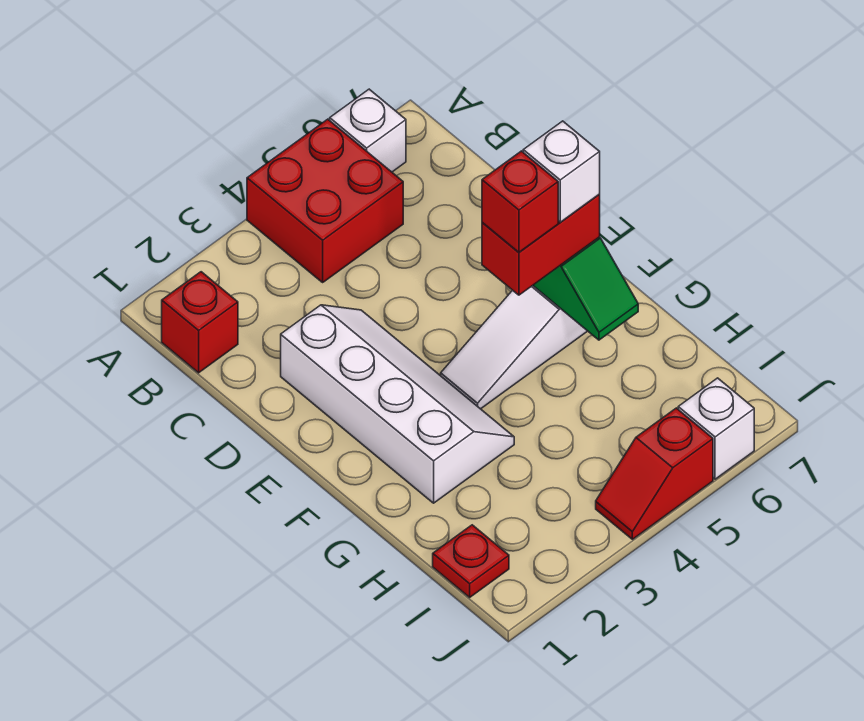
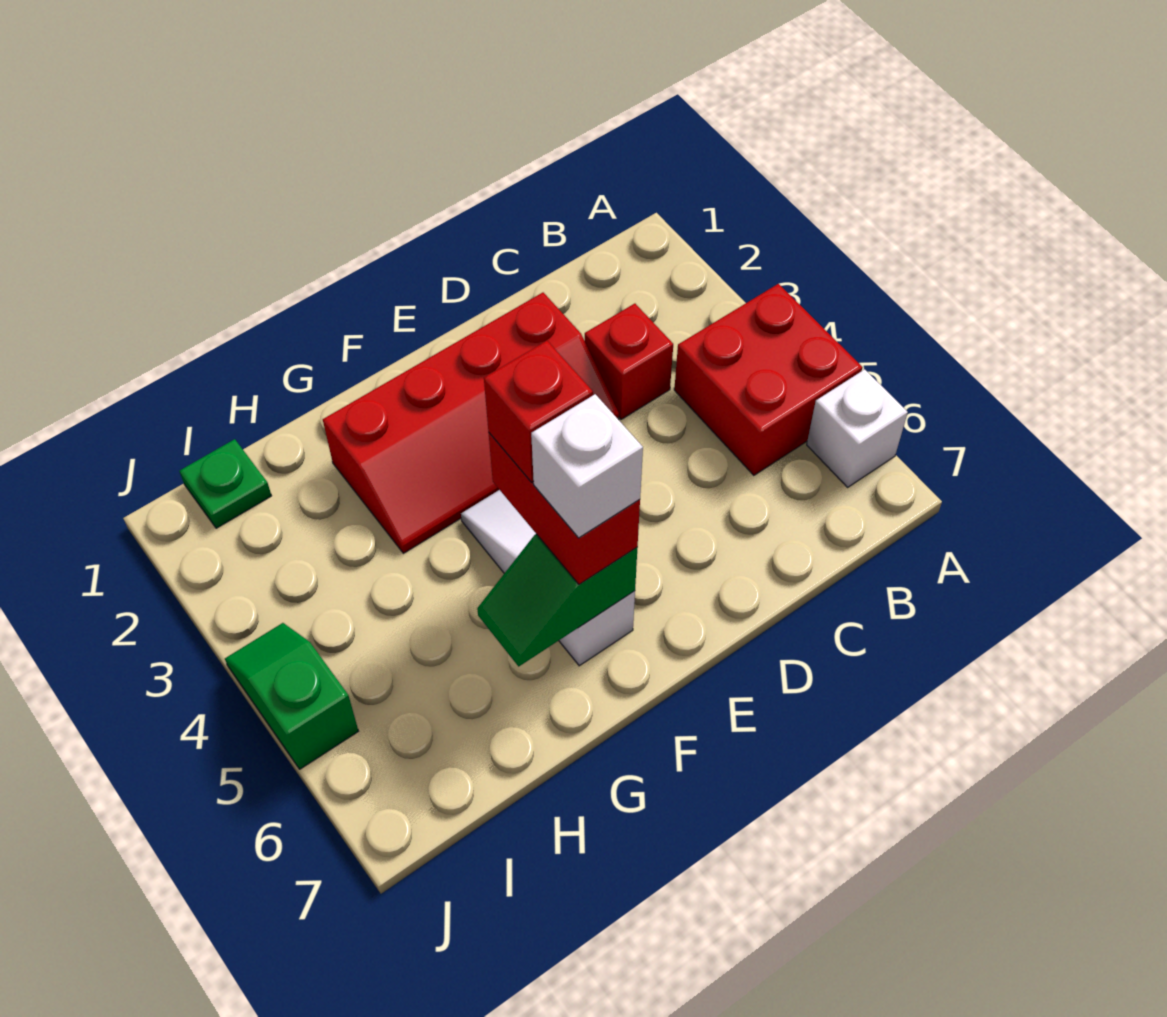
red 1x1 brick [162,272,238,373] -> red 1x1 brick moved to [585,304,673,419]
white 2x4 slope [281,305,514,503] -> red 2x4 slope [323,293,619,553]
red 1x1 plate [433,525,509,597] -> green 1x1 plate [180,439,271,528]
red 1x2 slope [596,408,713,539] -> green 1x2 slope [225,623,358,769]
white 1x1 brick [678,378,754,479] -> none

